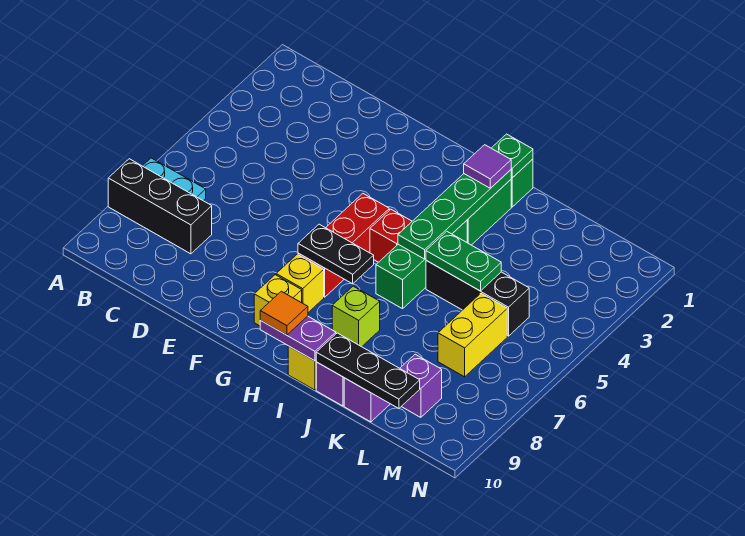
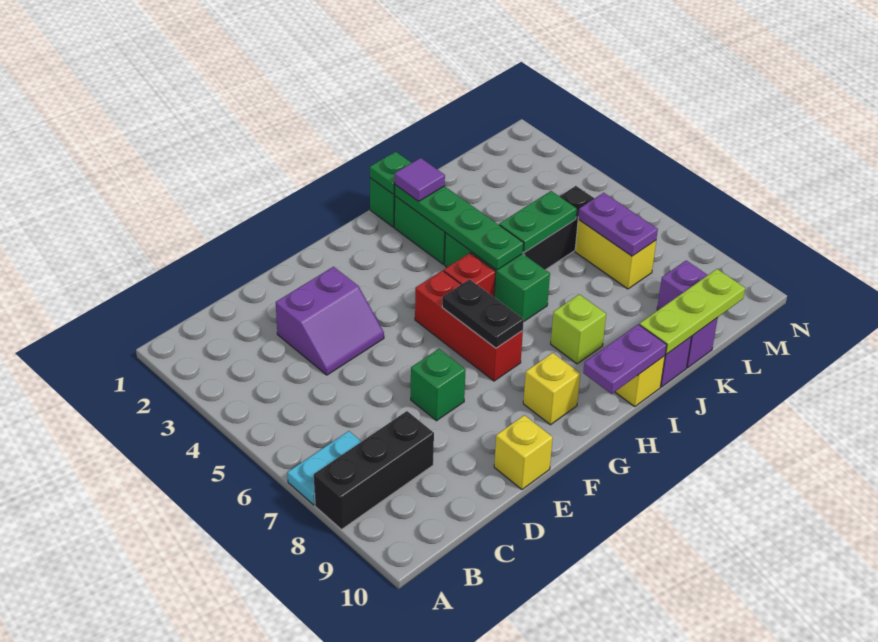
none -> purple 2x2 slope [276,267,384,375]
none -> green 1x1 brick [411,349,466,421]
black 1x2 plate [298,224,374,284] -> black 1x2 plate turned to [442,279,524,348]
yellow 1x1 brick [276,254,324,313] -> yellow 1x1 brick moved to [494,415,553,489]
orange 1x1 tile [260,291,308,335] -> none
black 1x3 plate [316,333,420,409] -> lime 1x3 plate [639,269,745,354]
none -> purple 1x2 plate [578,193,658,256]

